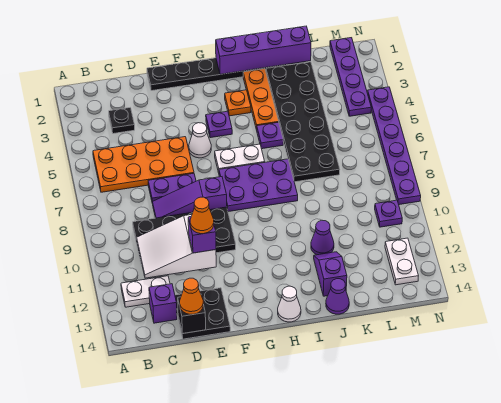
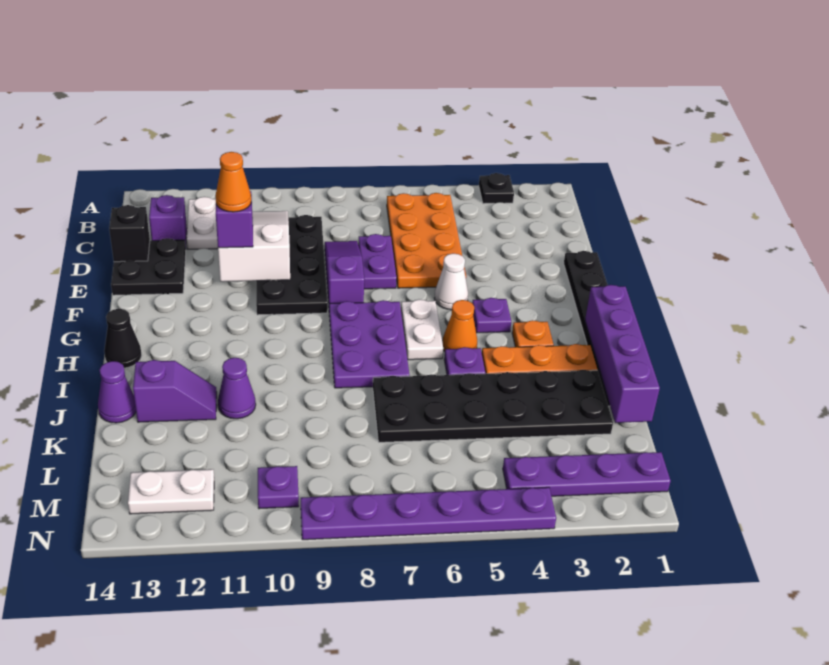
black 1x1 plate [109,108,135,134] -> black 1x1 plate moved to [479,173,514,204]
orange 1x1 cone [180,278,203,314] -> orange 1x1 cone moved to [442,300,477,351]
white 1x1 cone [278,286,301,322] -> black 1x1 cone [104,309,142,368]

